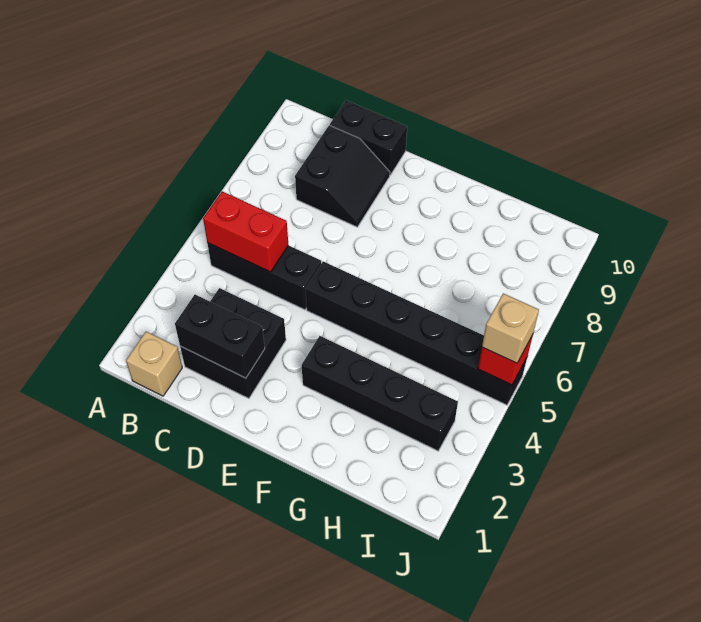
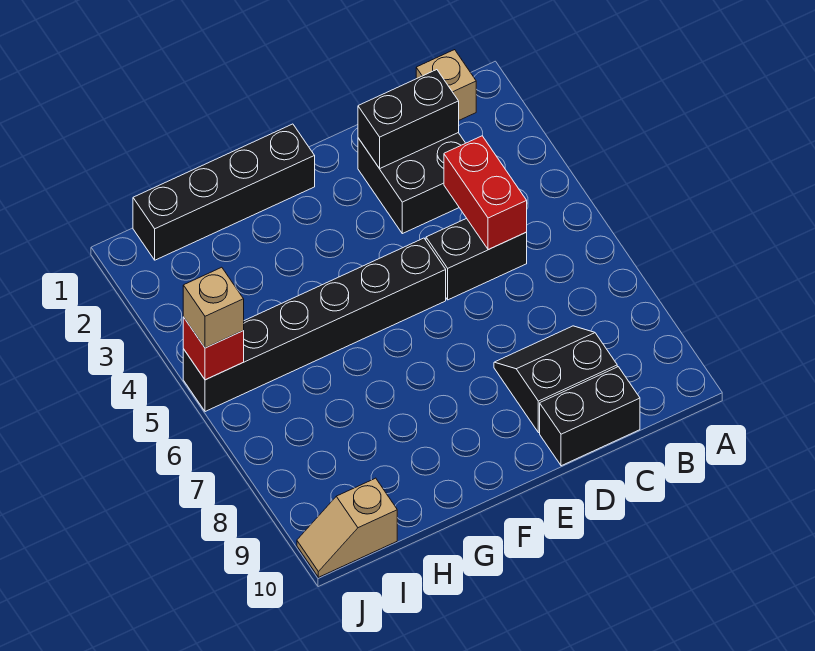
black 1x3 brick [207,243,321,310] -> black 1x2 brick [426,218,527,300]
red 1x2 brick [203,192,288,272] -> red 1x2 brick turned to [444,136,527,250]
black 2x2 slope [295,125,390,227] -> black 2x2 slope turned to [494,326,617,433]
black 1x4 brick [302,336,458,451] -> black 1x4 brick moved to [133,124,315,260]
none -> tan 1x2 slope [297,478,397,577]

